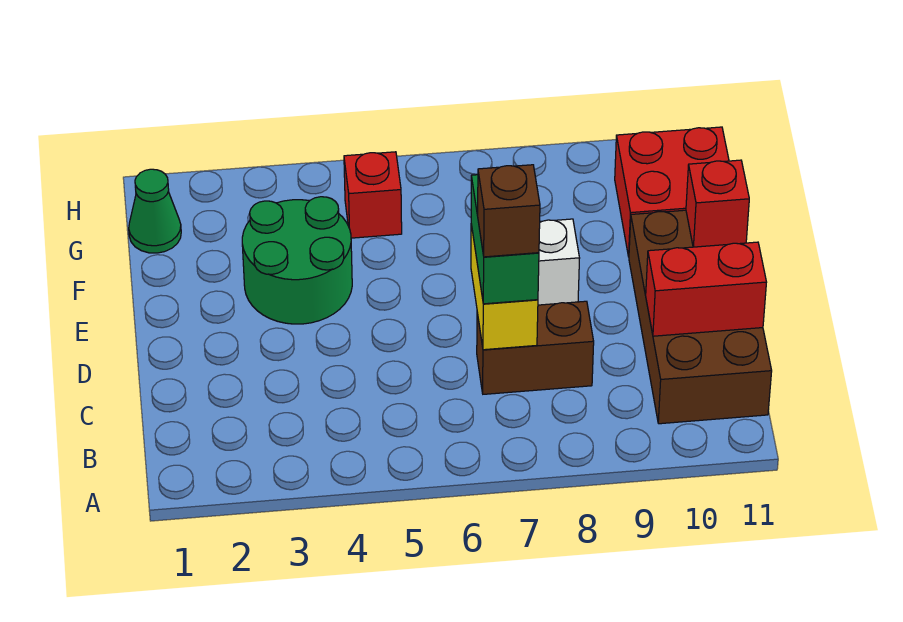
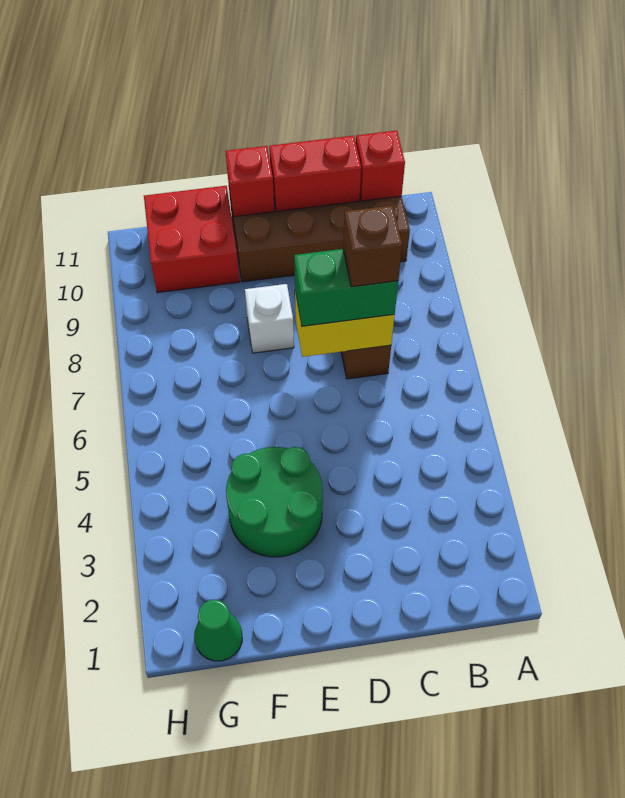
red 1x2 brick [646,242,767,336] -> red 1x2 brick turned to [269,136,361,211]
red 1x1 brick [344,152,402,238] -> red 1x1 brick moved to [356,131,405,201]

